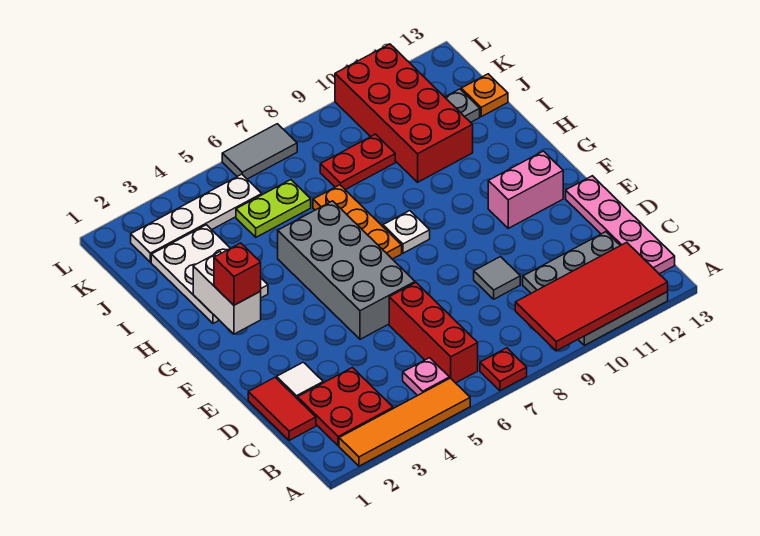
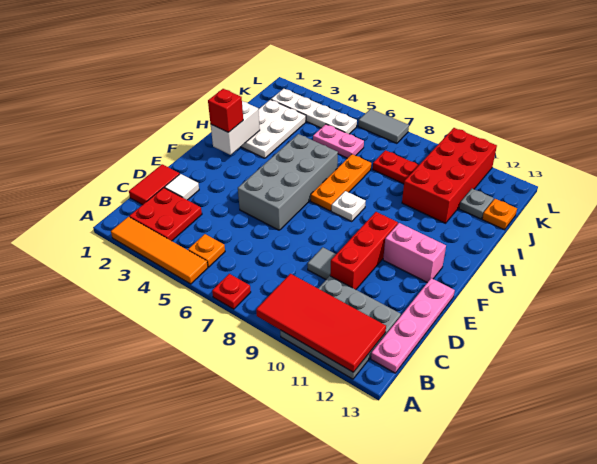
pink 1x1 plate [403,358,449,396] -> orange 1x1 plate [188,234,225,267]
red 1x3 brick [389,283,478,383] -> red 1x3 brick moved to [330,212,398,290]
lime 1x2 plate [236,180,311,237] -> pink 1x2 plate [313,124,364,158]

